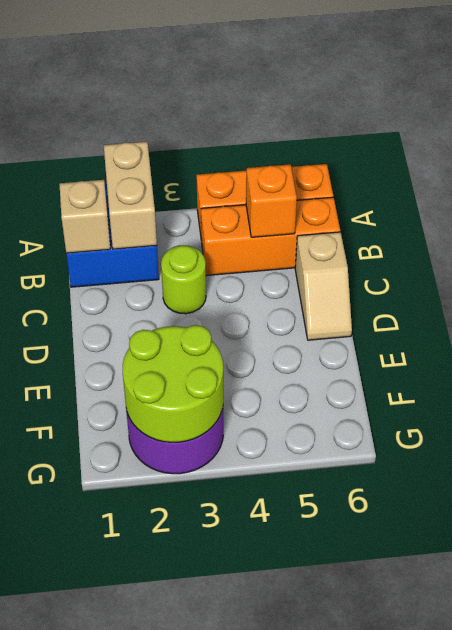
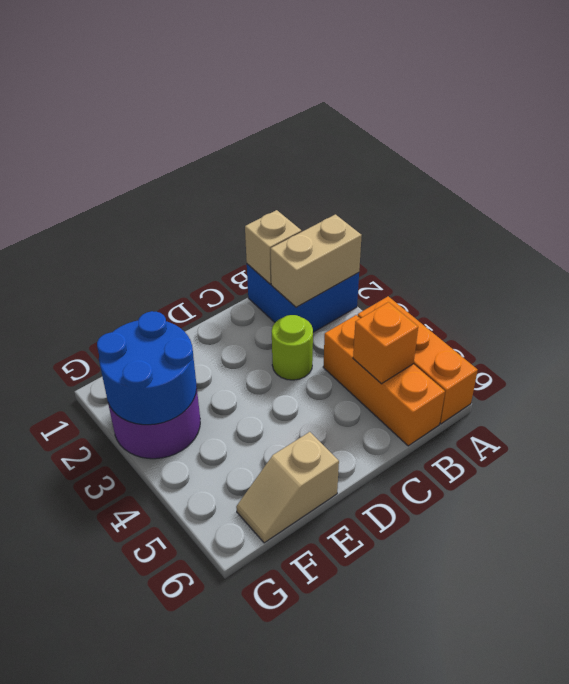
tan 1x2 slope [295,232,352,340] -> tan 1x2 slope moved to [236,432,339,543]
lime 2x2 round brick [123,325,223,443] -> blue 2x2 round brick [97,311,197,425]

